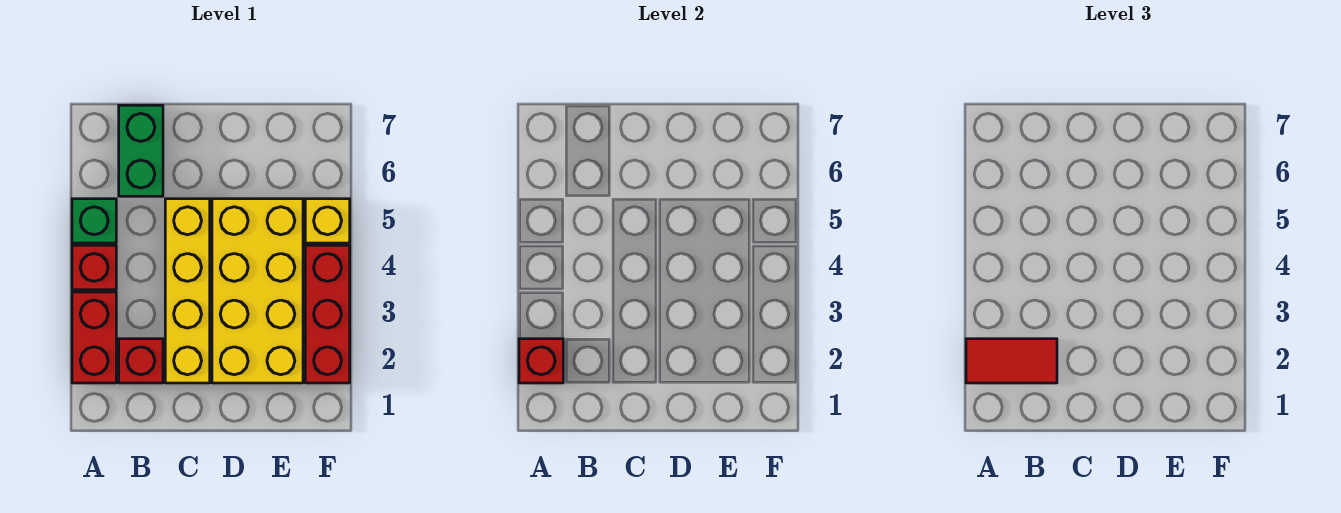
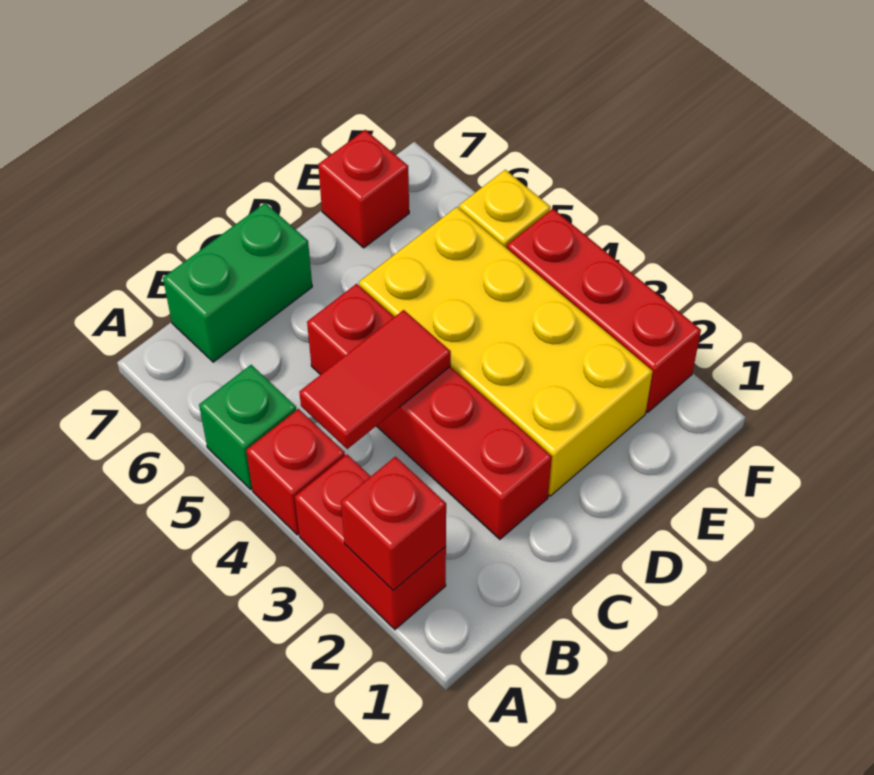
red 1x2 tile [966,339,1057,383] -> red 1x2 tile moved to [299,310,451,449]
red 1x1 brick [119,339,163,383] -> red 1x1 brick moved to [318,130,409,248]
green 1x2 brick [119,105,163,196] -> green 1x2 brick turned to [163,203,312,362]
yellow 1x4 brick [165,199,210,383] -> red 1x4 brick [307,284,552,539]

